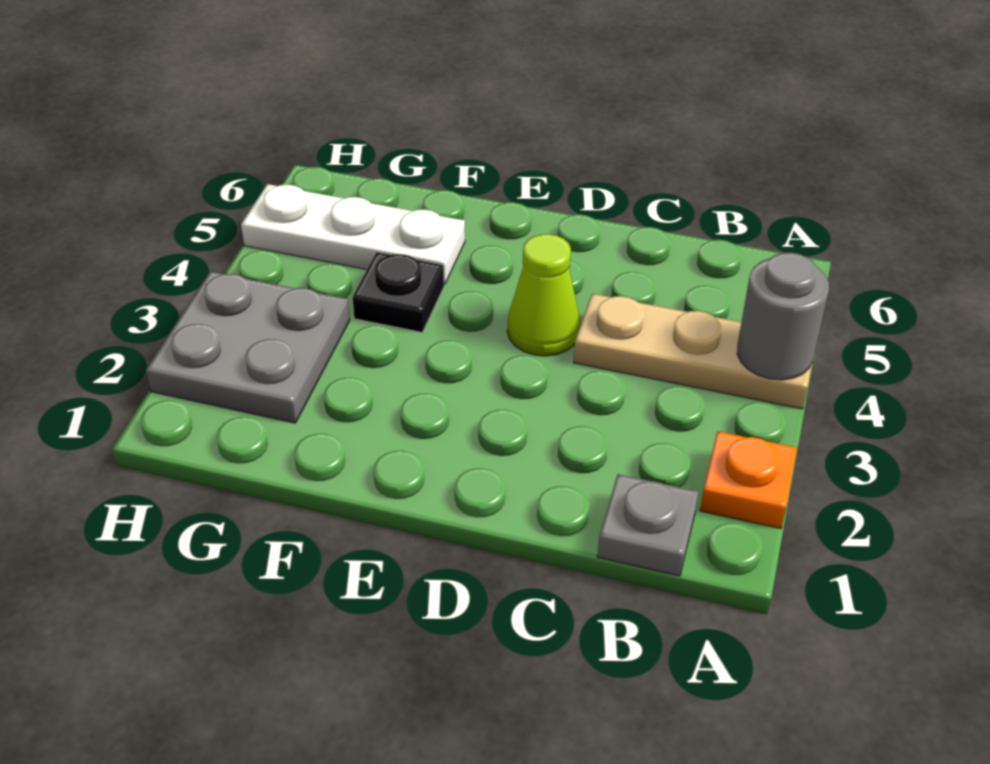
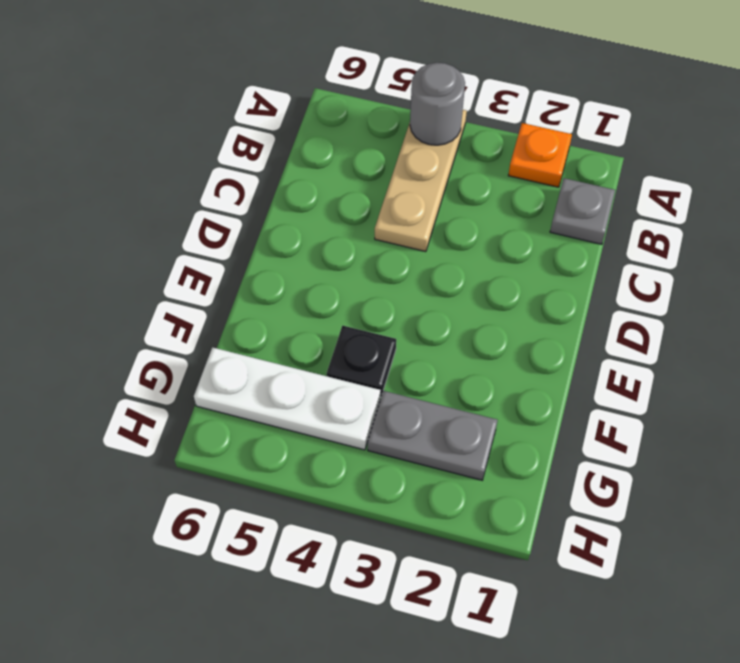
lime 1x1 cone [507,234,580,356] -> none
white 1x3 plate [241,184,465,285] -> white 1x3 plate turned to [194,347,381,450]
grey 2x2 plate [146,272,350,423] -> grey 1x2 plate [368,391,498,480]

